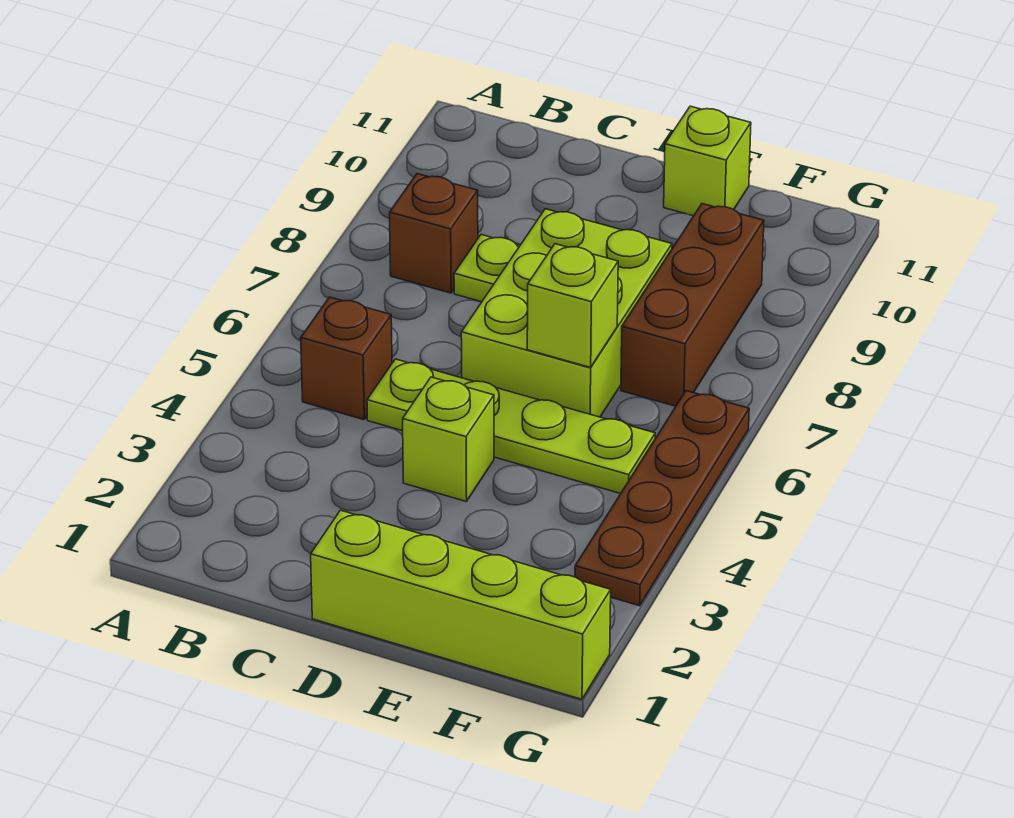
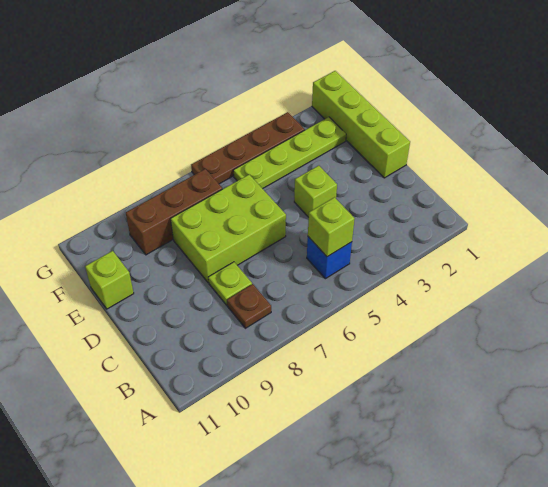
brown 1x1 brick [301,297,392,420] -> blue 1x1 brick [307,237,352,279]
brown 1x1 brick [390,174,478,293] -> brown 1x1 plate [227,284,271,328]
lime 1x4 plate [367,359,655,494] -> lime 1x4 plate turned to [233,117,346,189]
lime 1x1 brick [527,244,618,367] -> lime 1x1 brick moved to [308,197,355,257]

